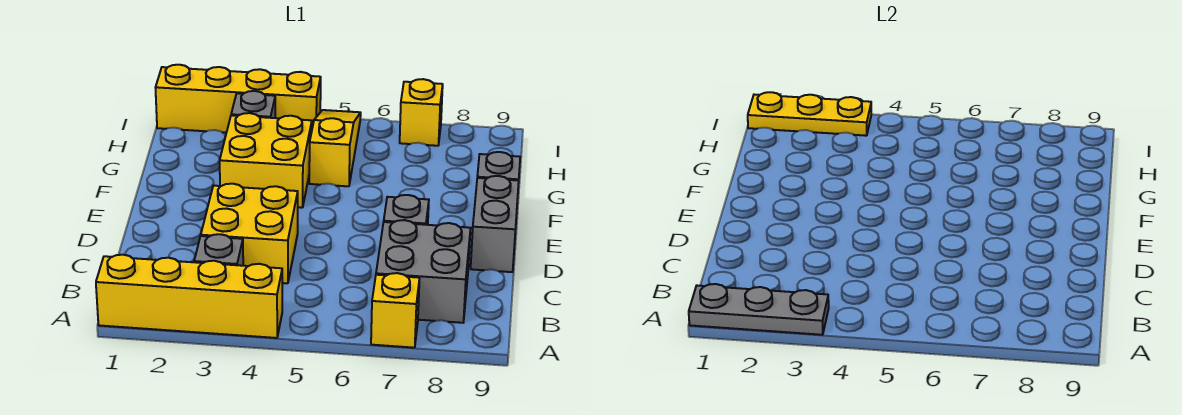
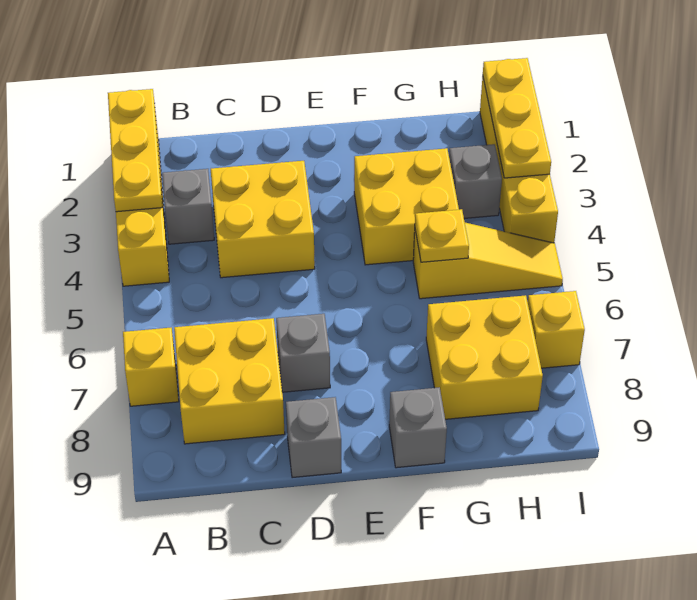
grey 1x3 plate [689,284,829,335] -> yellow 1x3 plate [108,89,162,212]
grey 2x2 brick [376,220,471,323] -> yellow 2x2 brick [174,318,285,444]
grey 1x2 brick [471,176,519,272] -> grey 1x1 brick [286,397,341,478]
none -> yellow 1x1 plate [415,209,469,262]
none -> yellow 2x2 brick [426,295,543,419]

